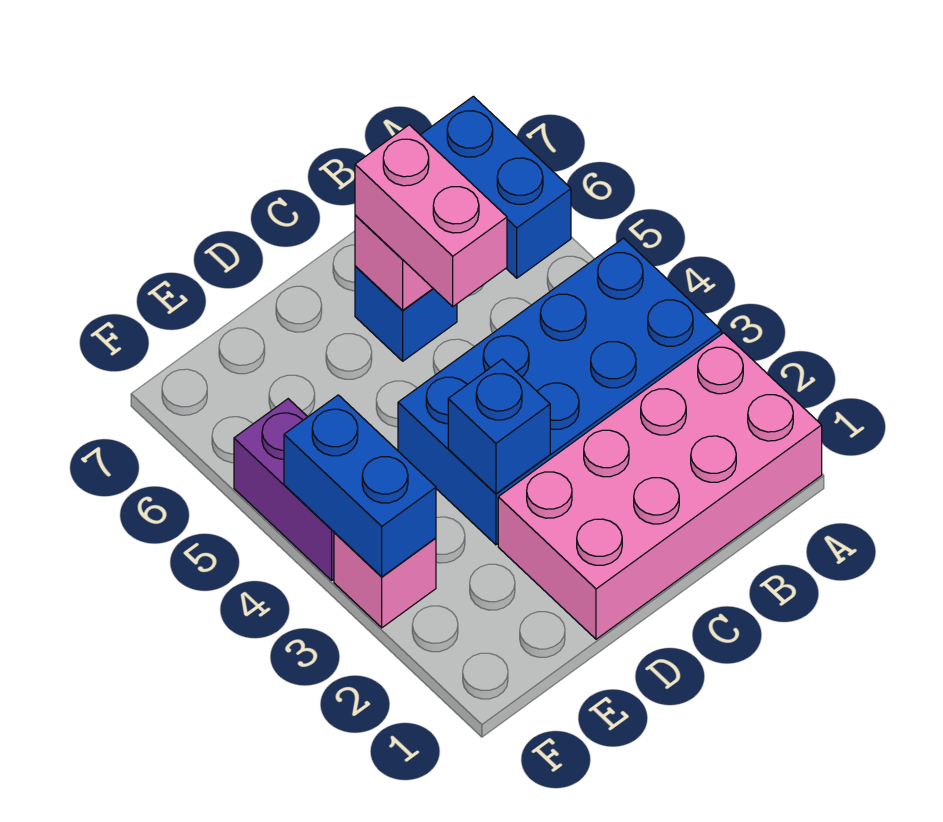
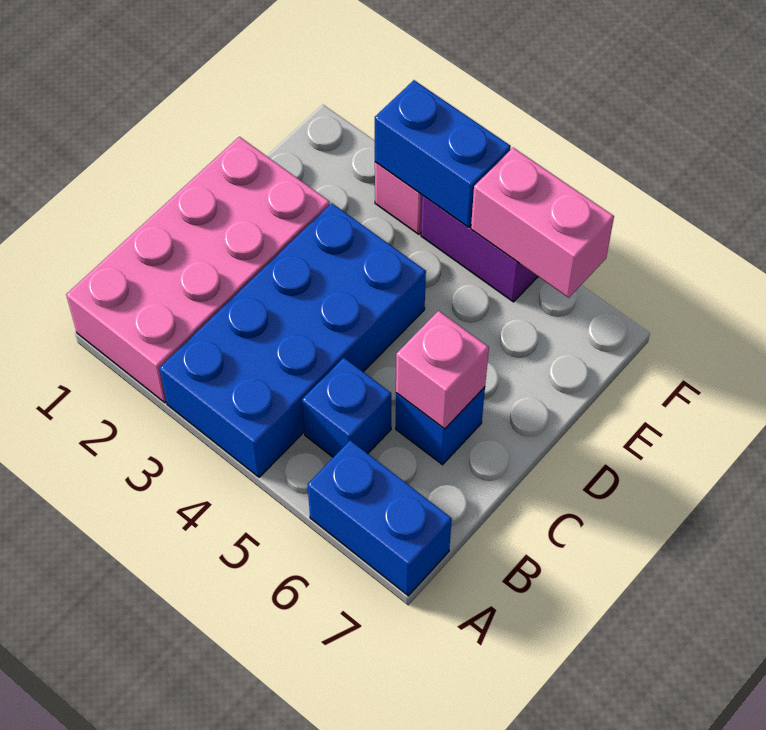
pink 1x2 brick [355,125,507,307] -> pink 1x2 brick moved to [471,148,614,298]
blue 1x1 brick [448,359,550,494] -> blue 1x1 brick moved to [302,358,391,457]

